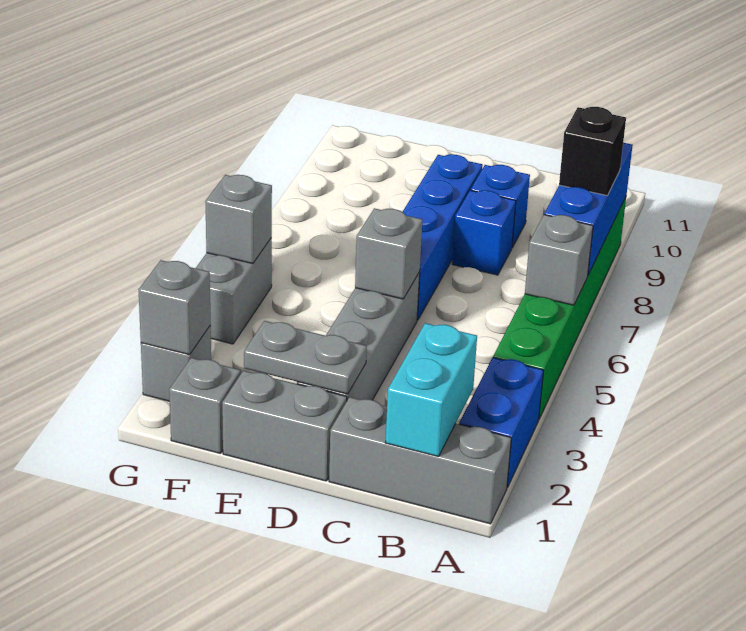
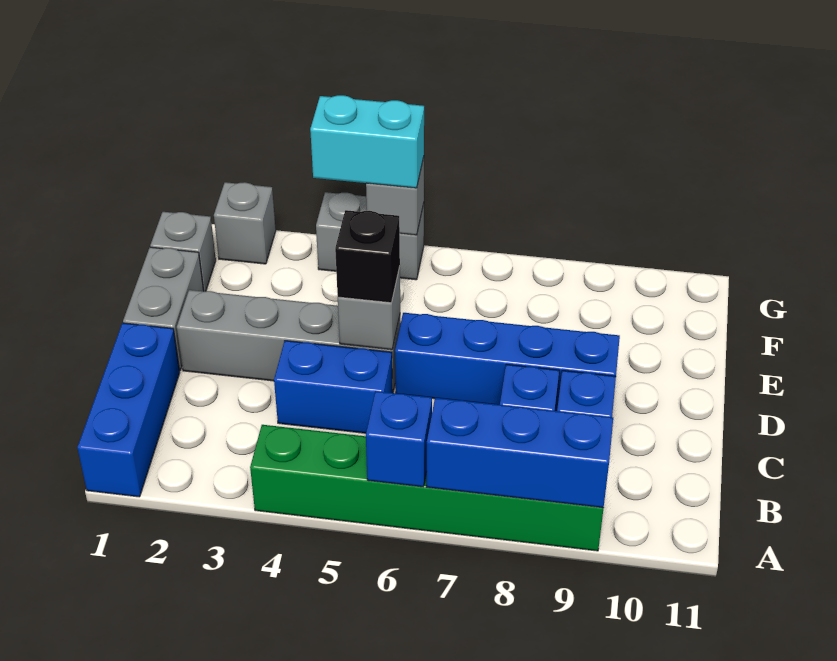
grey 1x3 brick [329,397,511,524] -> blue 1x3 brick [77,323,180,497]
blue 1x2 brick [459,358,543,487] -> blue 1x2 brick moved to [274,341,393,433]
grey 1x1 brick [525,215,593,305] -> blue 1x1 brick [366,391,432,487]
black 1x1 brick [559,107,626,196] -> black 1x1 brick moved to [335,210,400,303]
cyan 1x2 brick [385,323,477,457] -> cyan 1x2 brick moved to [310,95,424,188]
grey 1x2 plate [244,321,367,394] -> none
grey 1x1 brick [138,260,211,355] -> none

